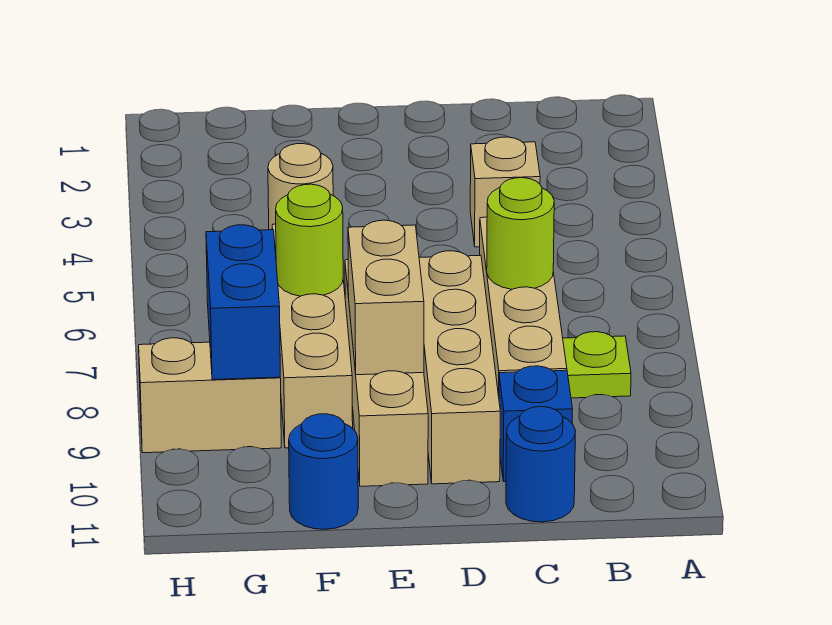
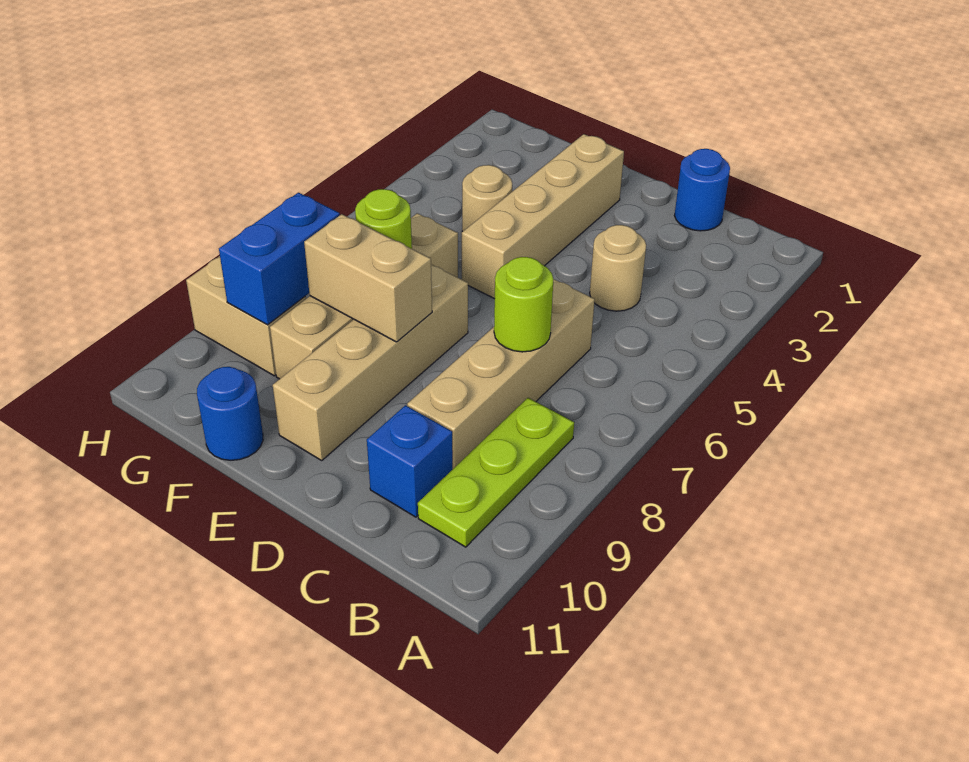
lime 1x1 plate [563,332,631,398] -> lime 1x3 plate [418,398,574,547]
tan 1x1 brick [470,137,540,247] -> tan 1x1 round brick [590,225,646,311]
blue 1x1 round brick [506,407,576,522] -> blue 1x1 round brick moved to [675,149,730,231]
tan 1x4 brick [419,251,500,484] -> tan 1x4 brick moved to [462,134,624,299]
tan 1x2 brick [348,220,424,375] -> tan 1x2 brick turned to [304,214,432,342]

